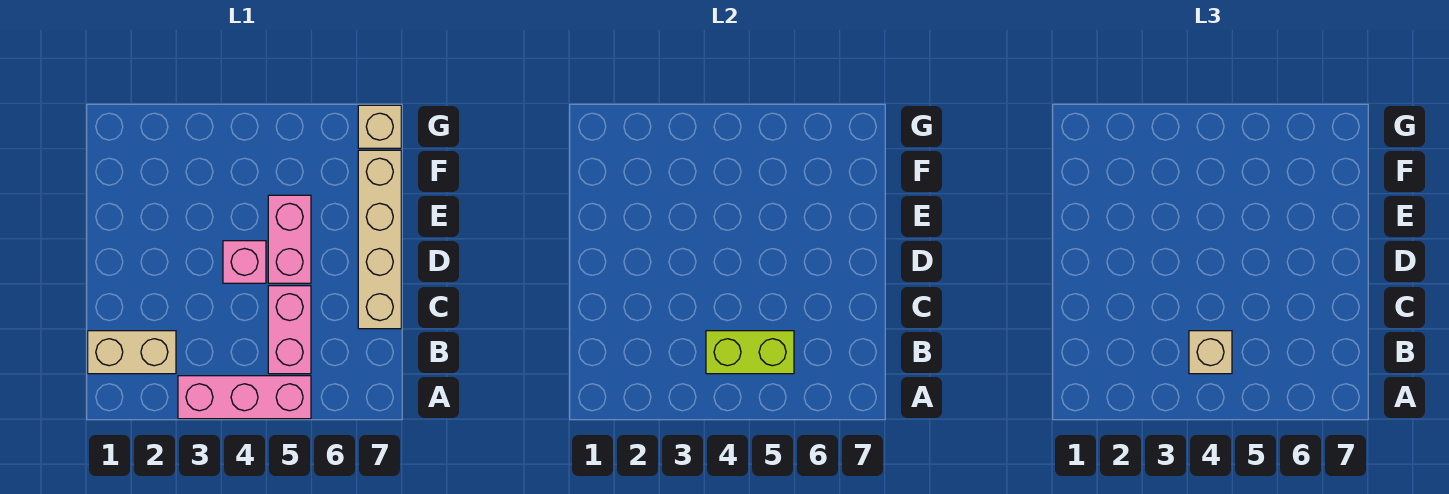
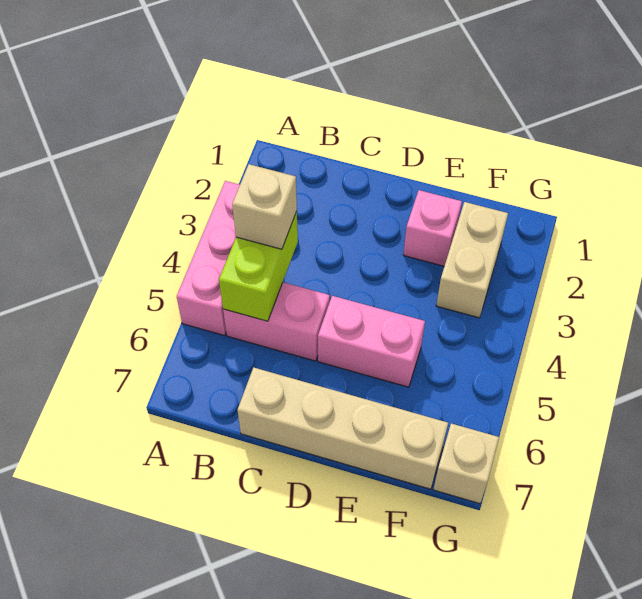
tan 1x2 brick [88,331,176,374] -> tan 1x2 brick moved to [436,202,508,318]
pink 1x1 brick [223,241,266,283] -> pink 1x1 brick moved to [403,190,462,266]

